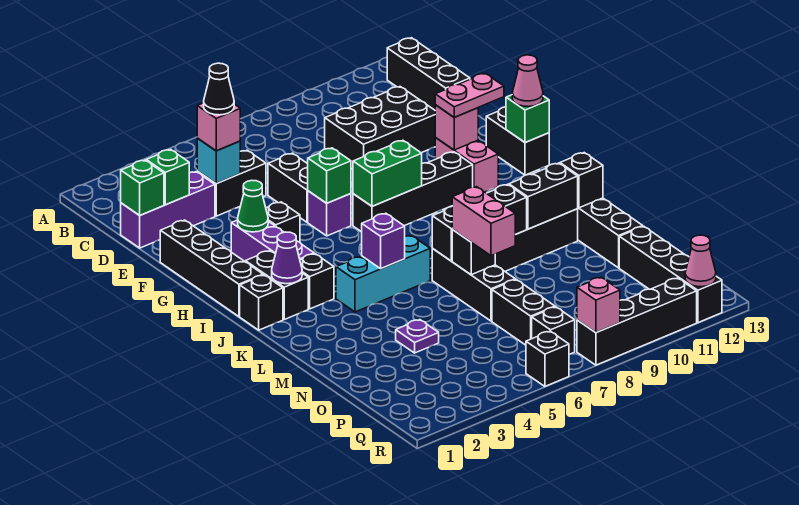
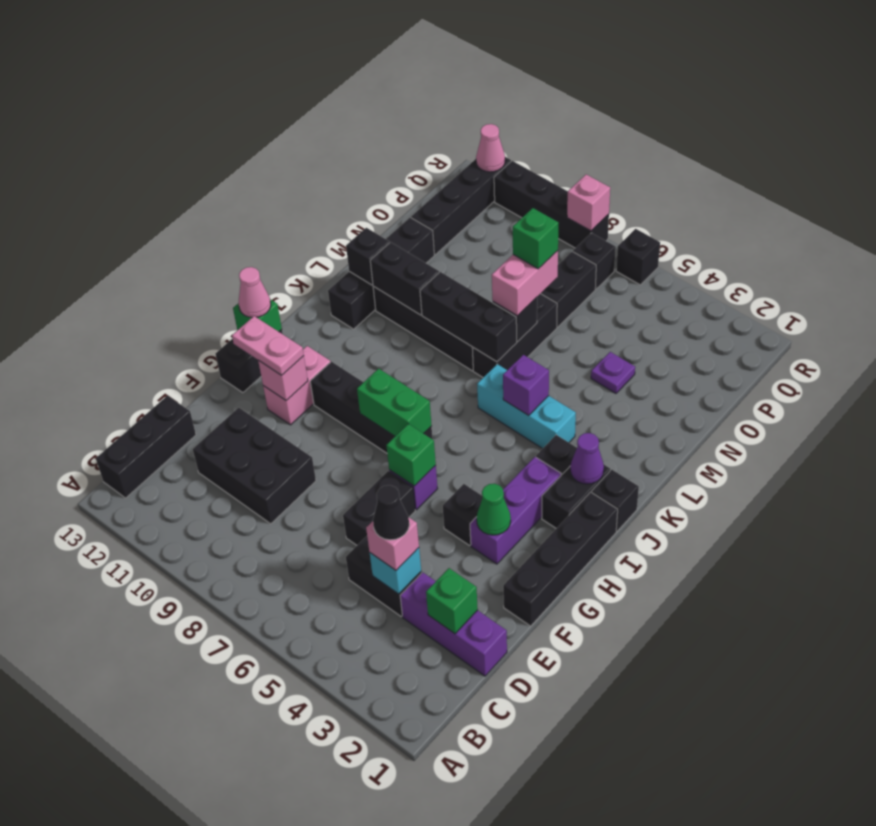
green 1x1 brick [121,160,164,215] -> green 1x1 brick moved to [513,208,558,269]

